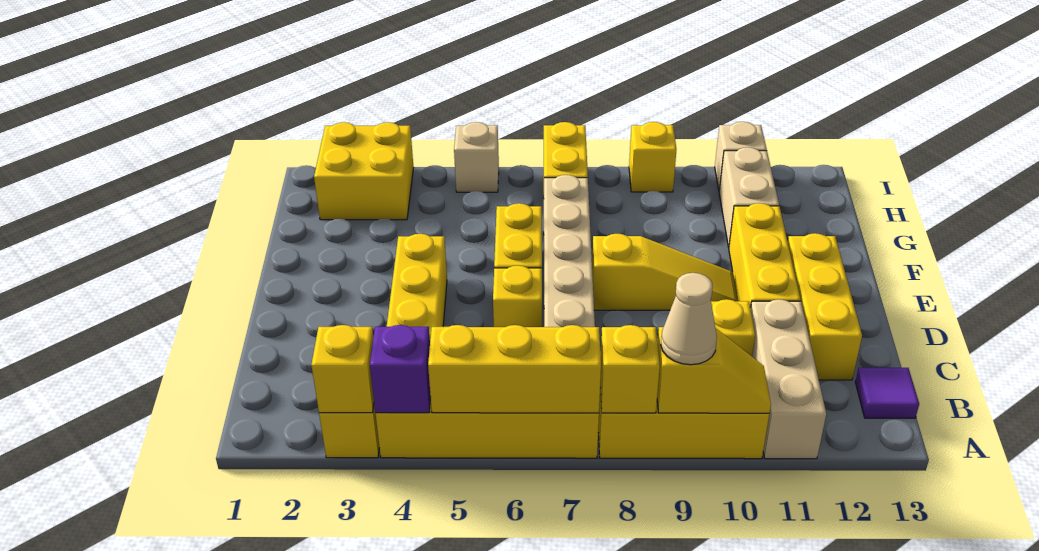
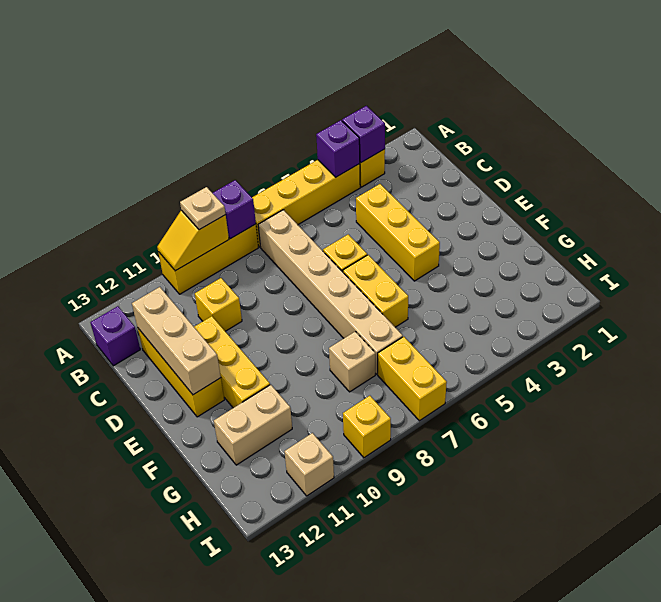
yellow 1x1 brick [311,325,374,413] -> purple 1x1 brick [342,106,385,163]
yellow 1x3 brick [428,325,601,413] -> none
yellow 1x1 brick [600,325,660,413] -> purple 1x1 brick [213,180,256,239]
tan 1x1 cone [661,273,717,365] -> tan 1x1 plate [180,187,226,230]
tan 1x3 brick [751,299,826,459] -> tan 1x3 brick moved to [132,287,221,395]
purple 1x1 tile [855,368,919,418] -> purple 1x1 brick [90,306,140,366]
yellow 1x3 slope [592,234,738,310] -> none
tan 1x2 brick [719,147,779,247] -> tan 1x2 brick turned to [214,385,292,465]
yellow 2x2 brick [314,122,414,220] -> none
tan 1x1 brick [454,122,499,192] -> tan 1x1 brick moved to [329,331,375,392]

